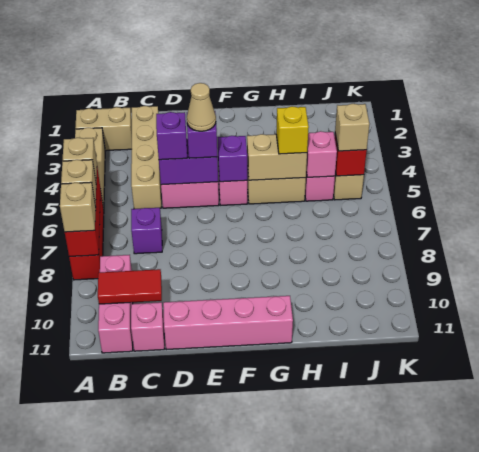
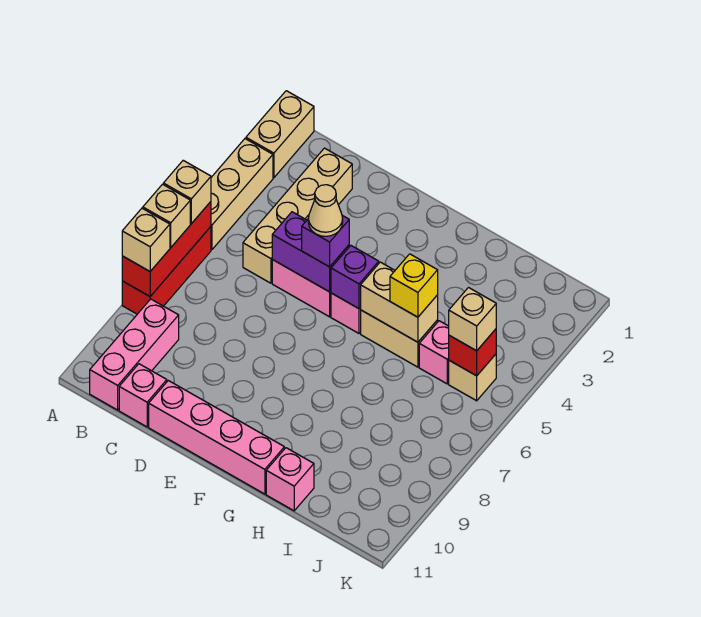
tan 1x2 brick [75,107,132,151] -> tan 1x2 brick turned to [246,91,314,178]
red 1x2 tile [98,269,162,304] -> none
purple 1x1 brick [131,208,162,254] -> none
purple 1x1 brick [156,112,187,160] -> none
pink 1x1 brick [306,131,337,177] -> pink 1x1 brick moved to [266,448,314,511]

